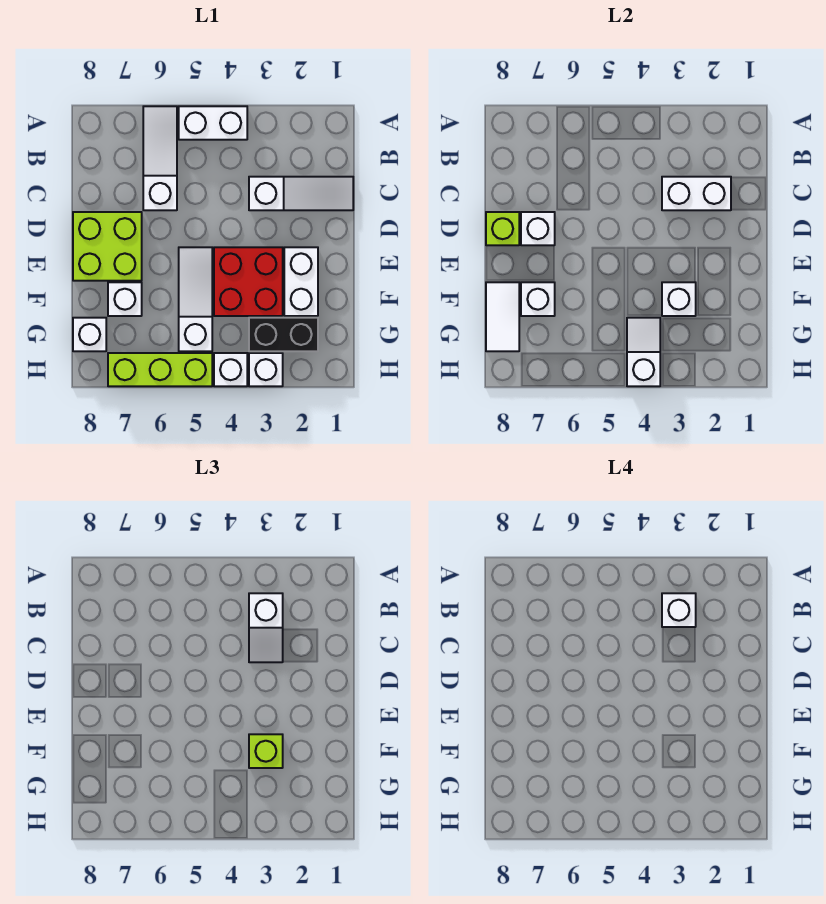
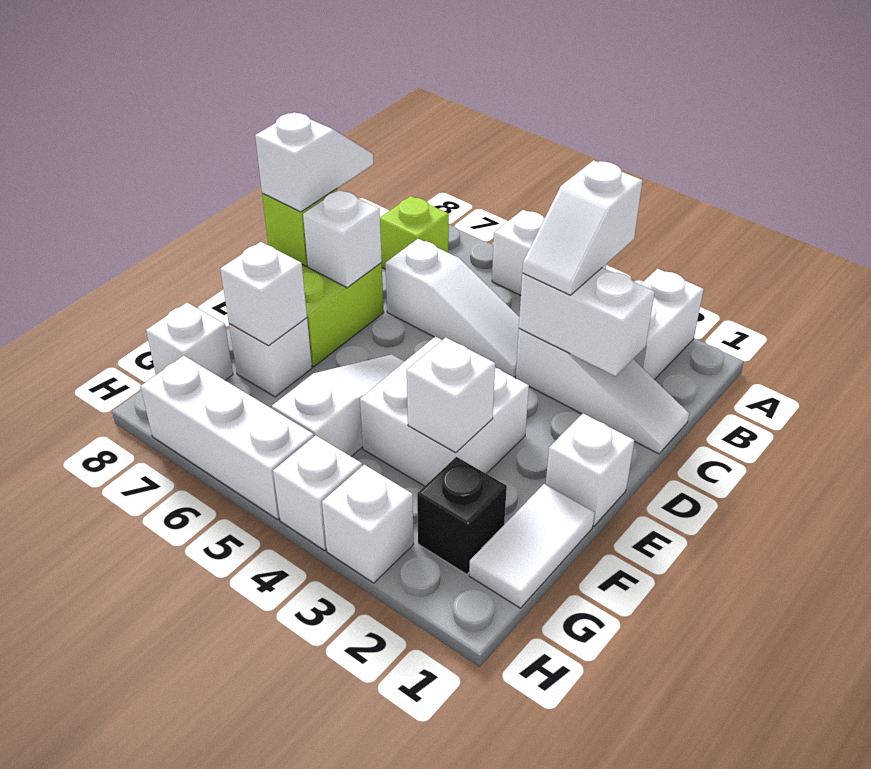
white 1x3 slope [143,106,177,210] -> white 1x3 slope turned to [385,239,519,377]
white 1x1 brick [662,593,696,627] -> white 1x1 brick moved to [546,414,634,526]
white 1x2 brick [284,247,318,316] -> white 1x2 brick moved to [634,269,704,380]
red 2x2 brick [214,247,283,316] -> white 2x2 brick [360,337,529,486]
lime 1x1 brick [249,734,283,768] -> lime 1x1 brick moved to [380,196,449,269]
white 1x2 tile [486,282,519,351] -> white 1x2 tile moved to [469,484,595,608]
black 1x2 brick [249,318,318,351] -> black 1x1 brick [417,457,507,574]
white 1x2 slope [627,318,660,386] -> white 1x2 slope moved to [255,112,373,212]
lime 1x3 brick [108,353,212,386] -> white 1x3 brick [140,356,314,520]

